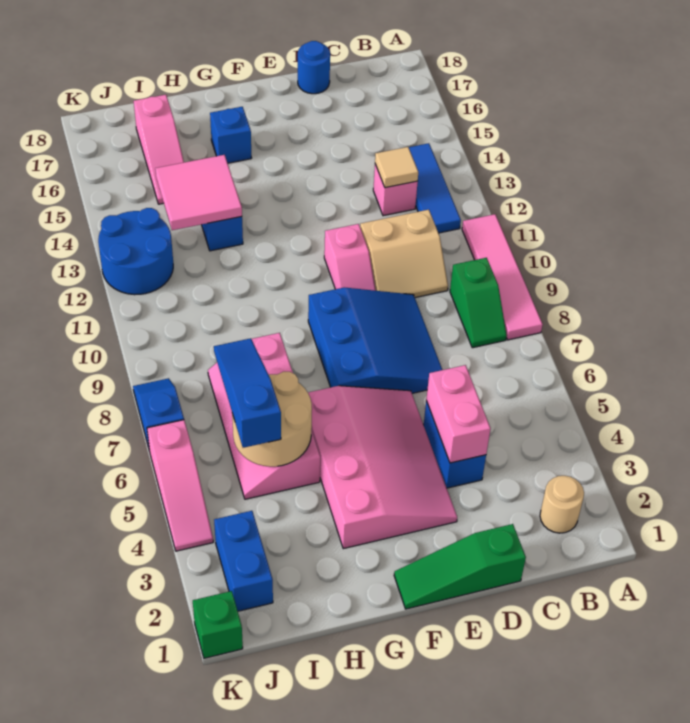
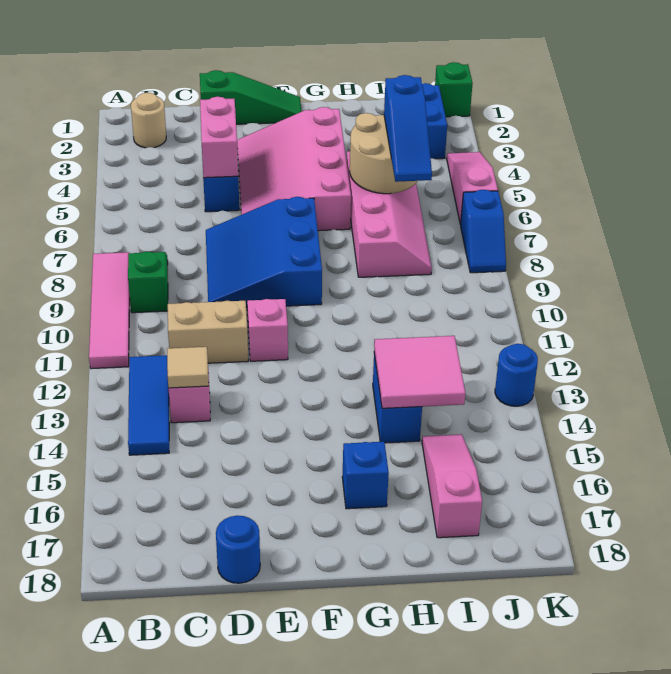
blue 2x2 round brick [98,208,173,295] -> blue 1x1 round brick [495,344,538,406]

